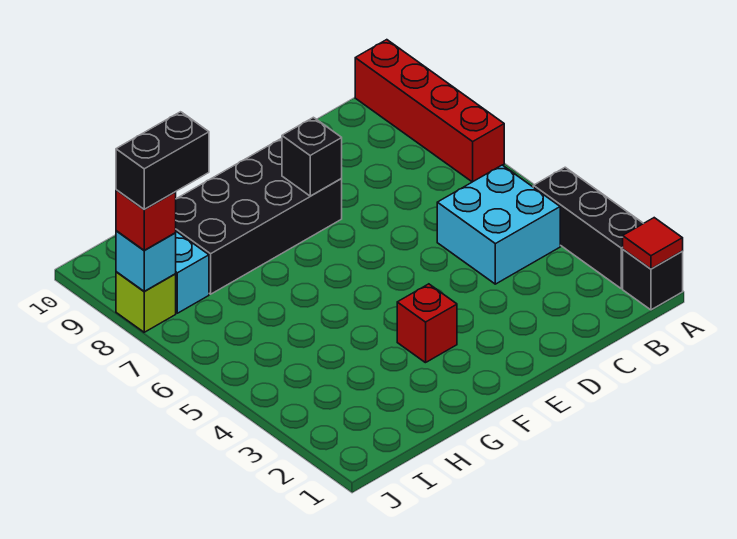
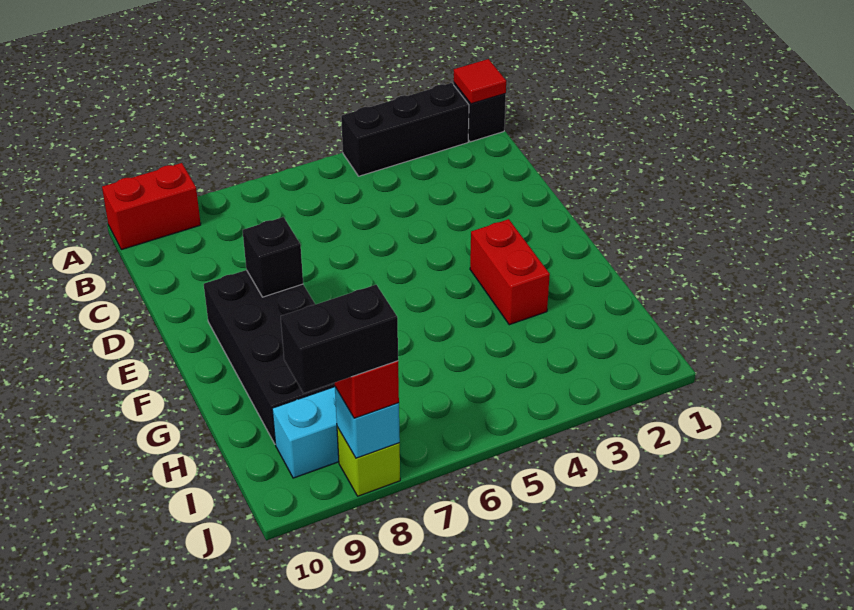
red 1x4 brick [355,40,504,182] -> red 1x2 brick [102,163,201,250]
cyan 2x2 brick [437,165,560,284] -> none
red 1x1 brick [397,284,457,363] -> red 1x2 brick [470,219,550,325]
black 1x2 brick [116,112,209,209] -> black 1x2 brick turned to [281,285,398,393]

